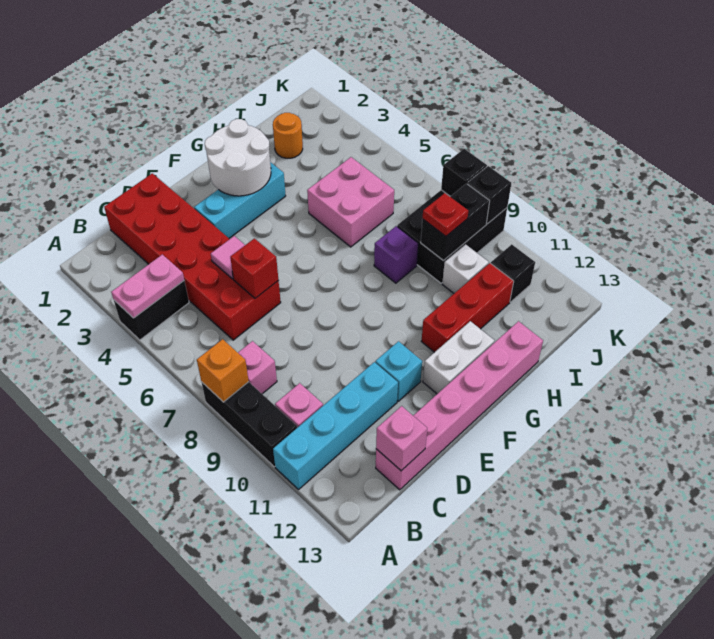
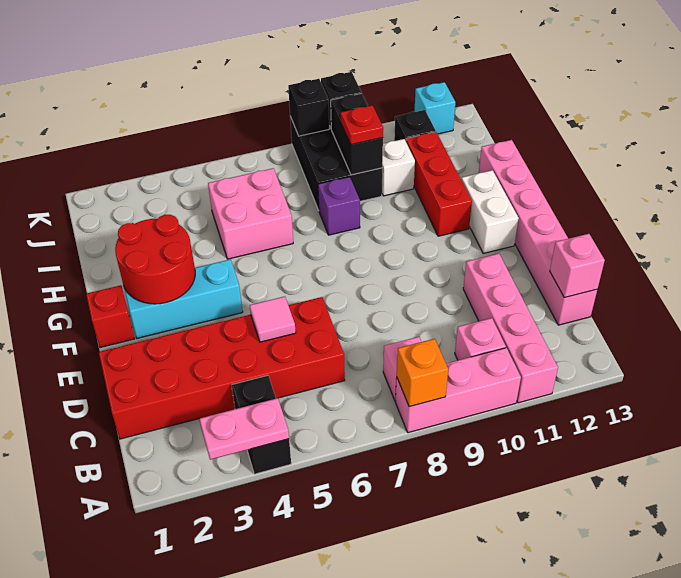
pink 1x2 plate [111,254,184,318] -> pink 1x2 plate turned to [199,398,289,460]
black 1x3 brick [202,382,297,467] -> pink 1x3 brick [395,348,521,433]
cyan 1x4 brick [273,362,398,489] -> pink 1x4 brick [463,254,558,403]
red 1x1 brick [230,238,278,298] -> red 1x1 brick moved to [86,285,135,348]
cyan 1x3 brick [194,162,286,238] -> cyan 1x3 brick turned to [124,259,243,338]
cyan 1x1 brick [375,341,422,401] -> cyan 1x1 brick moved to [414,82,455,134]
white 2x2 round brick [205,119,271,196] -> red 2x2 round brick [115,215,195,304]
orange 1x1 round brick [273,113,303,158] -> none

